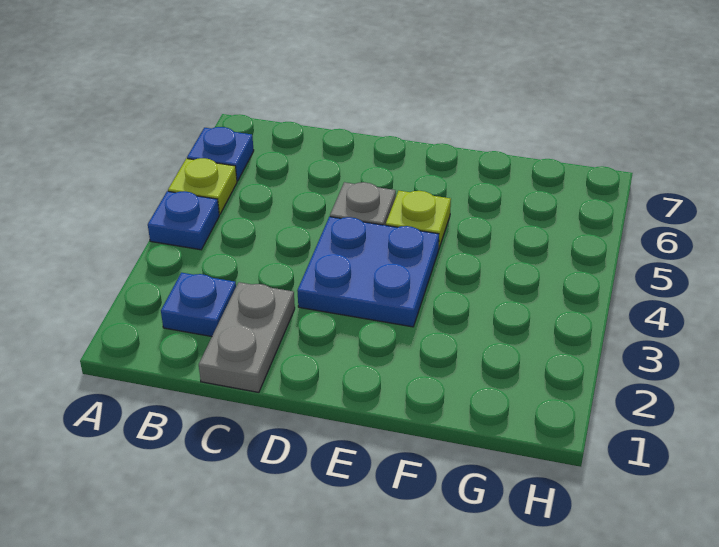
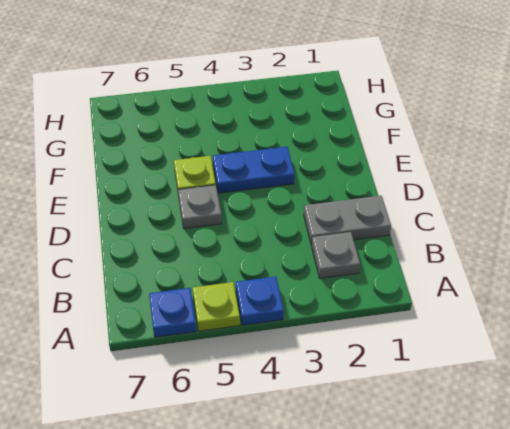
blue 1x1 plate [161,273,236,337] -> grey 1x1 plate [312,232,360,278]
blue 2x2 plate [297,217,439,327] -> blue 1x2 plate [213,147,294,193]

